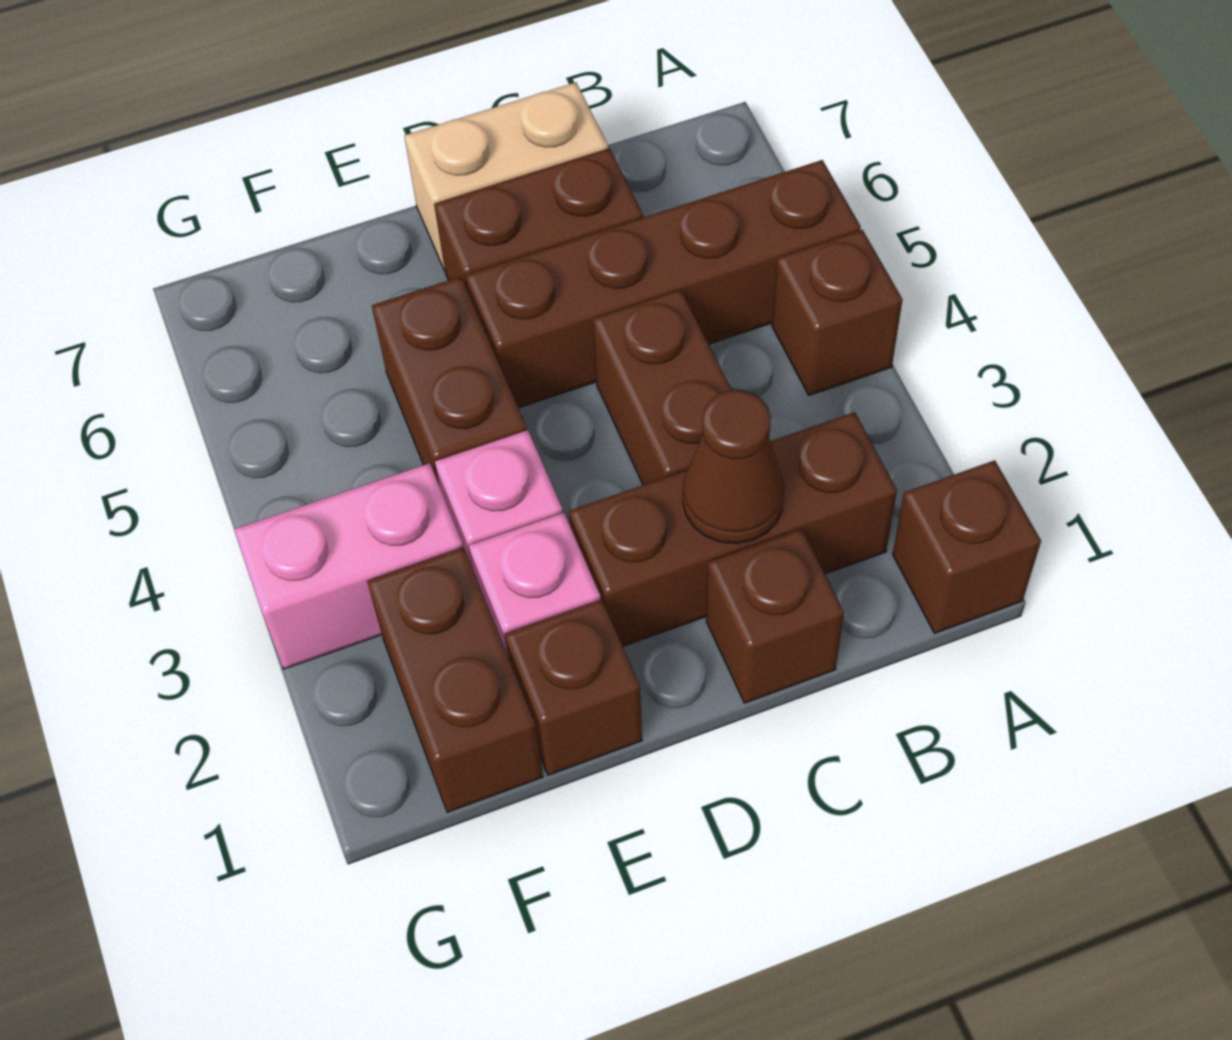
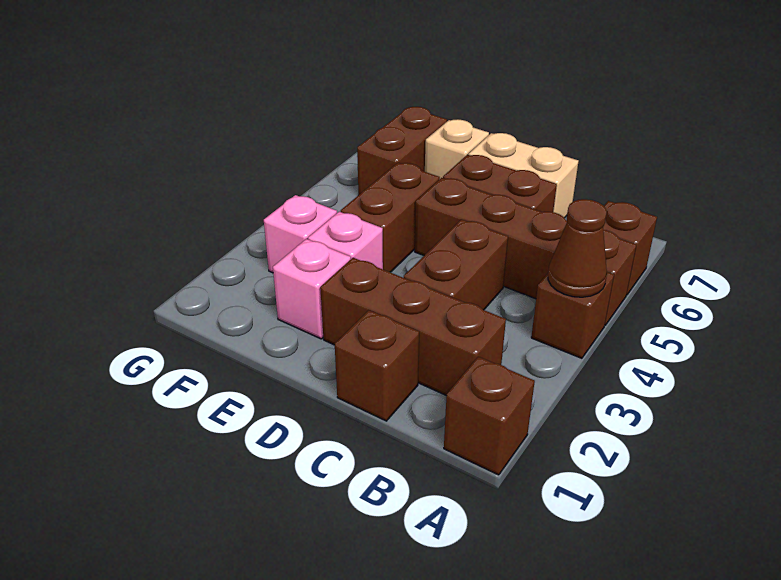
brown 1x1 cone [683,390,784,543] -> brown 1x1 cone moved to [548,199,607,297]
brown 1x1 brick [505,599,642,775] -> brown 1x1 brick moved to [603,201,657,295]
none -> tan 1x1 brick [425,119,489,179]
brown 1x2 brick [367,547,543,812] -> brown 1x2 brick moved to [357,107,447,195]
pink 1x2 brick [234,463,463,669] -> pink 1x1 brick [264,195,337,273]

